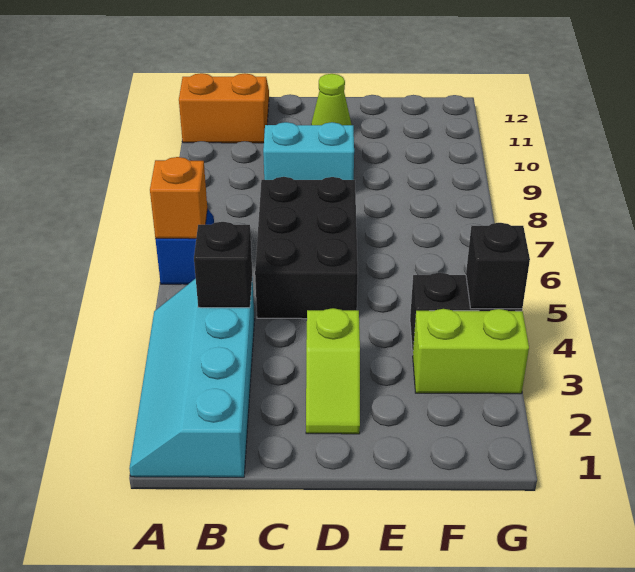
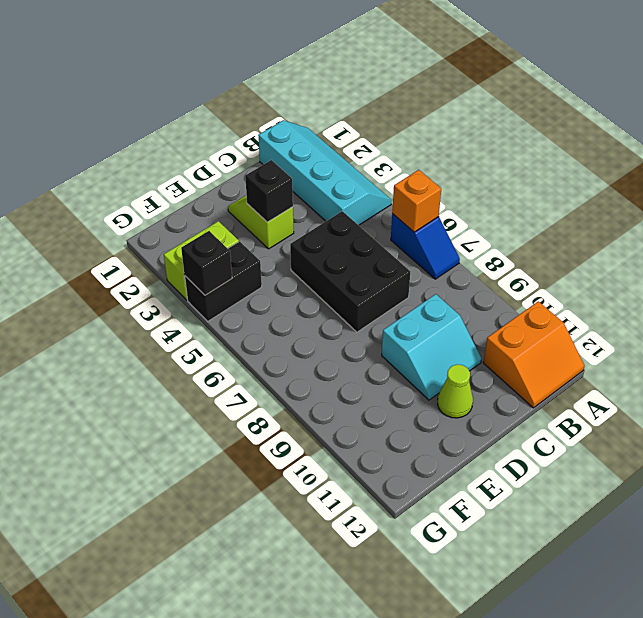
black 1x1 brick [194,222,252,308] -> black 1x1 brick moved to [245,160,293,222]

